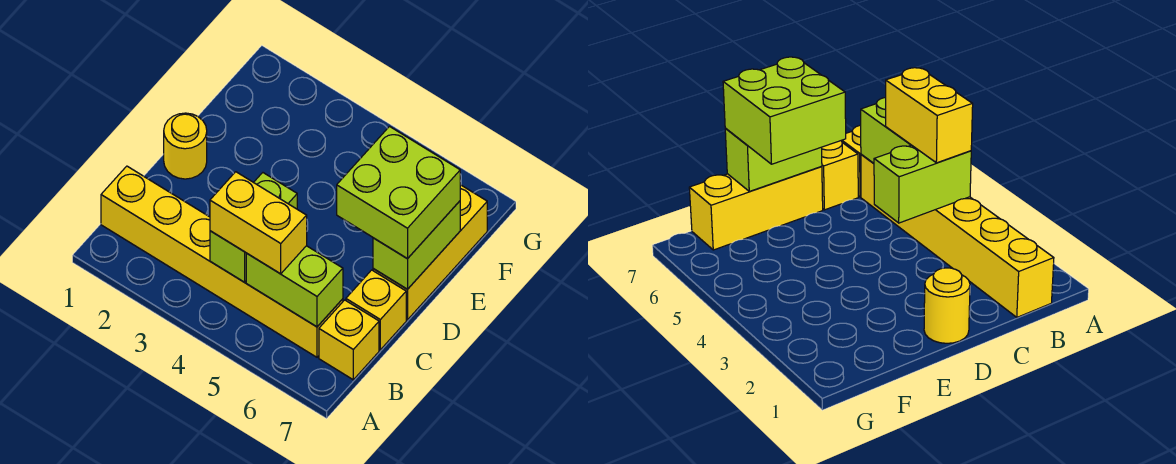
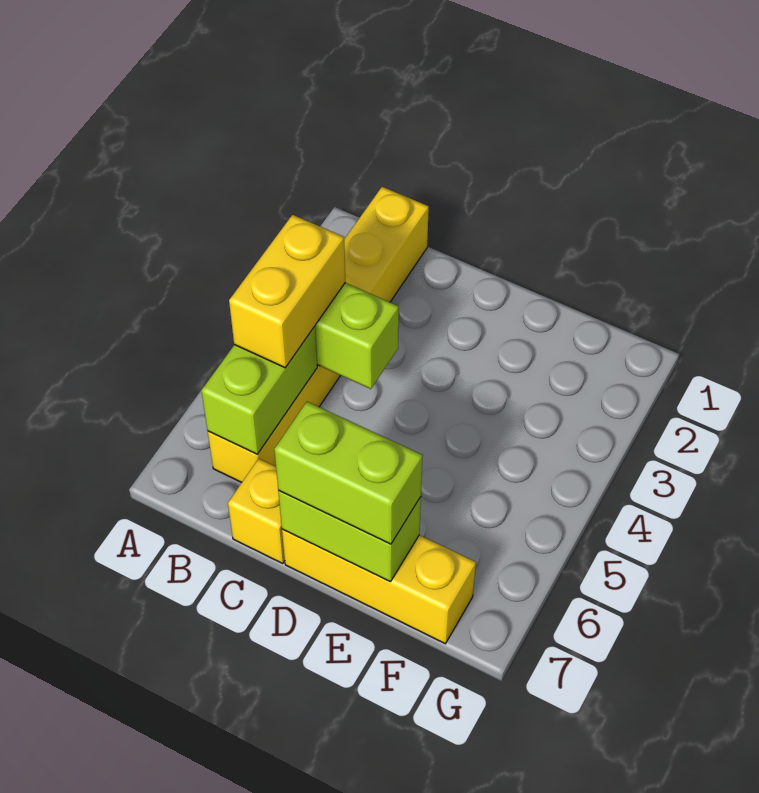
yellow 1x1 brick [319,300,379,380] -> none
yellow 1x1 round brick [164,113,207,179] -> none
lime 2x2 brick [337,127,460,259] -> lime 1x2 brick [274,402,422,544]

